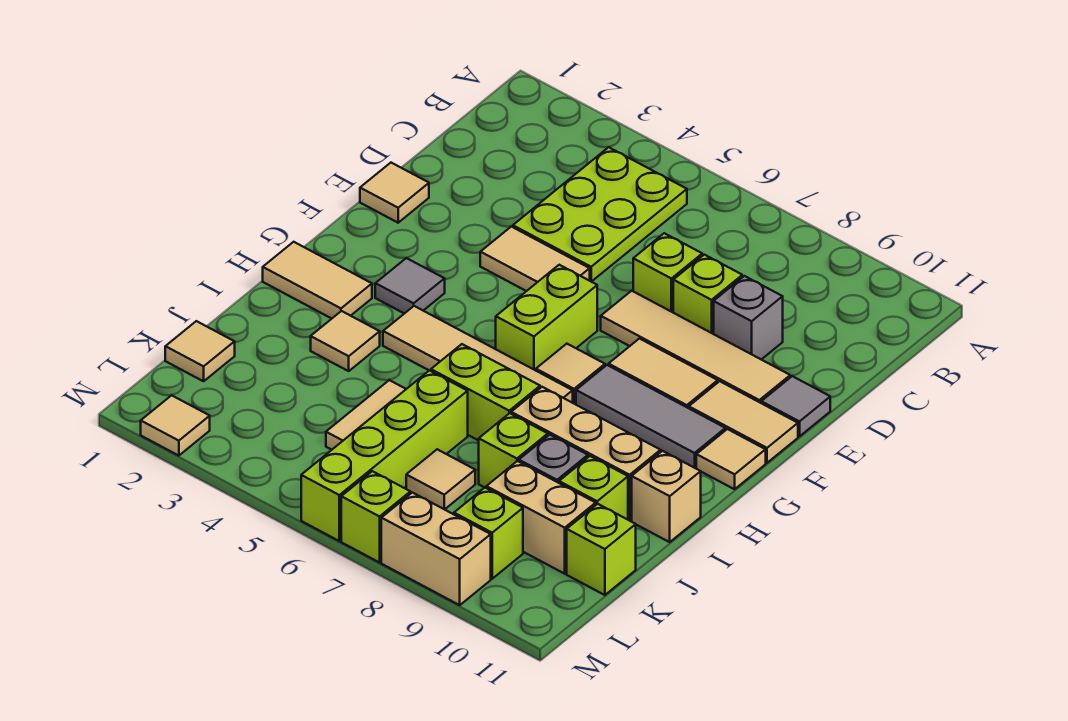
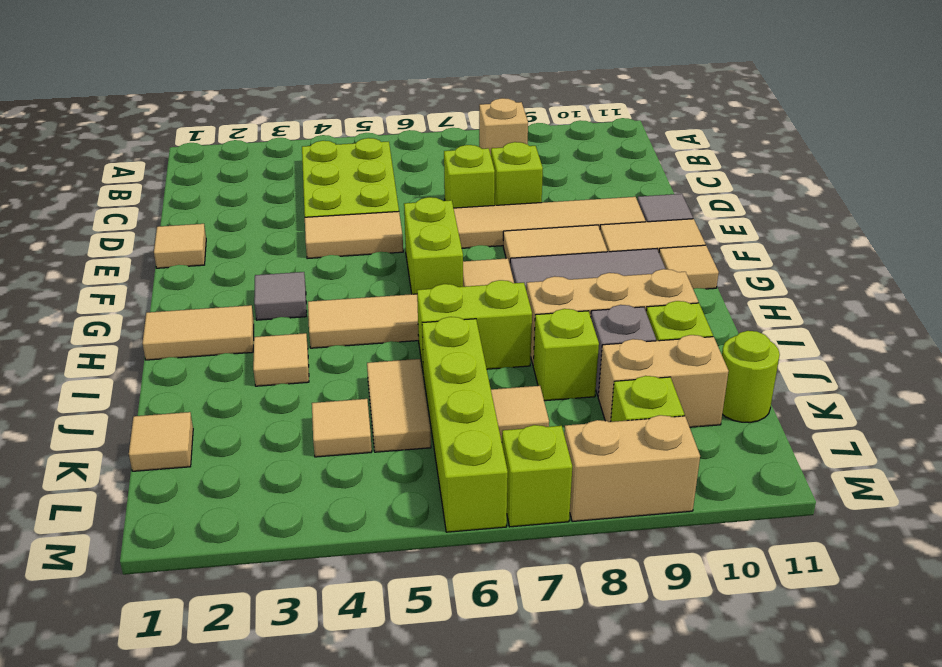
grey 1x1 brick [714,276,783,360] -> none
tan 1x1 brick [632,451,701,542] -> tan 1x1 brick moved to [479,98,528,155]
lime 1x1 brick [567,504,636,595] -> lime 1x1 round brick [722,331,780,423]
tan 1x1 tile [141,395,210,456] -> tan 1x1 tile moved to [312,399,372,457]

